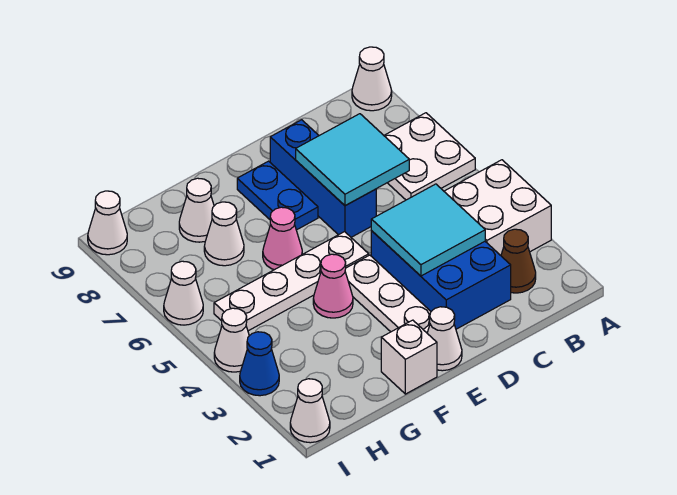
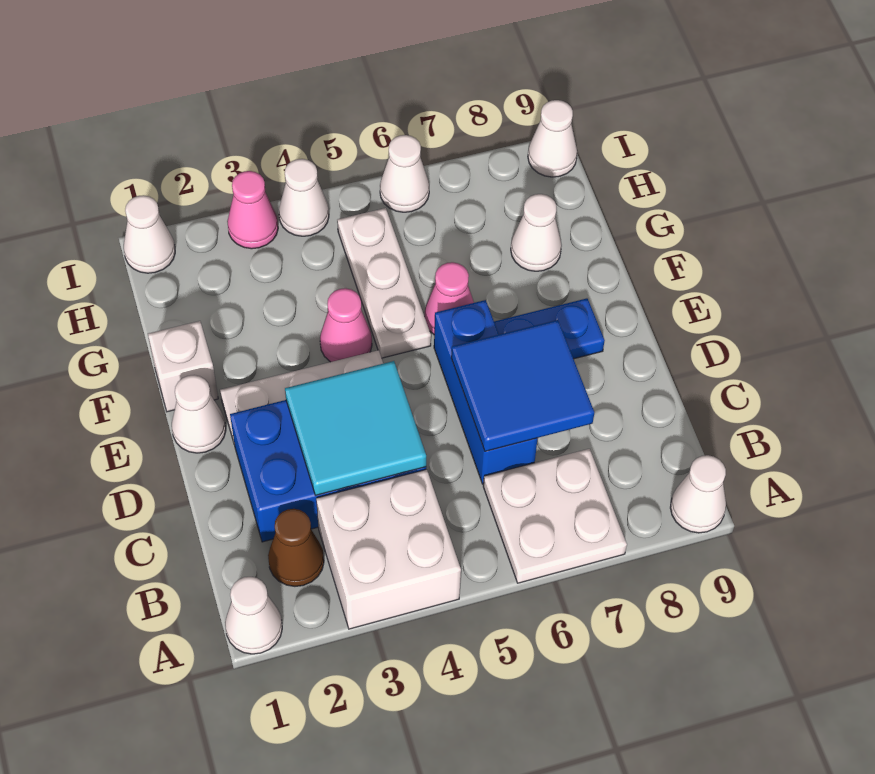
cyan 2x2 tile [296,114,409,206] -> blue 2x2 tile [451,320,594,451]
blue 1x3 brick [270,120,376,237] -> blue 1x3 brick turned to [434,300,538,484]
white 1x4 plate [214,232,369,331] -> white 1x3 plate [337,208,431,358]
white 1x1 cone [204,202,244,266] -> white 1x1 cone moved to [225,577,282,654]
blue 1x1 cone [240,332,279,396] -> pink 1x1 cone [227,171,278,249]

